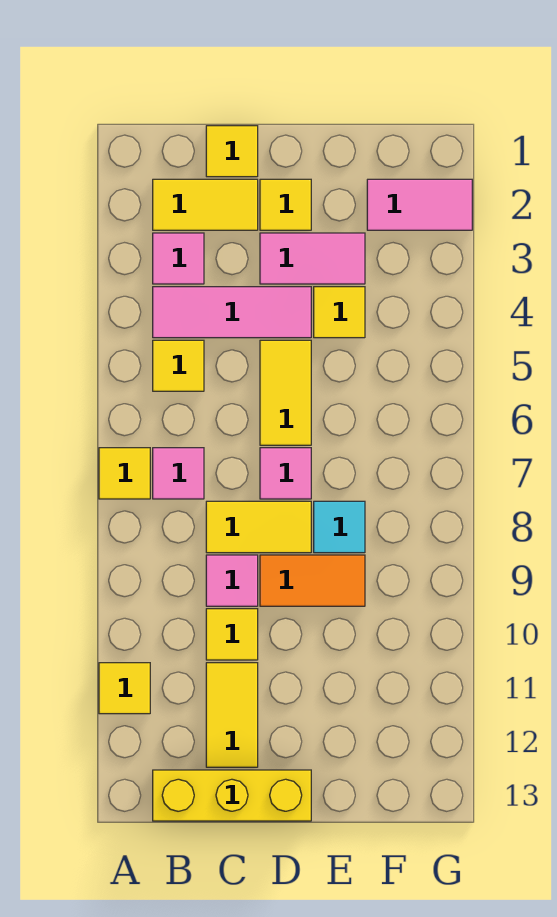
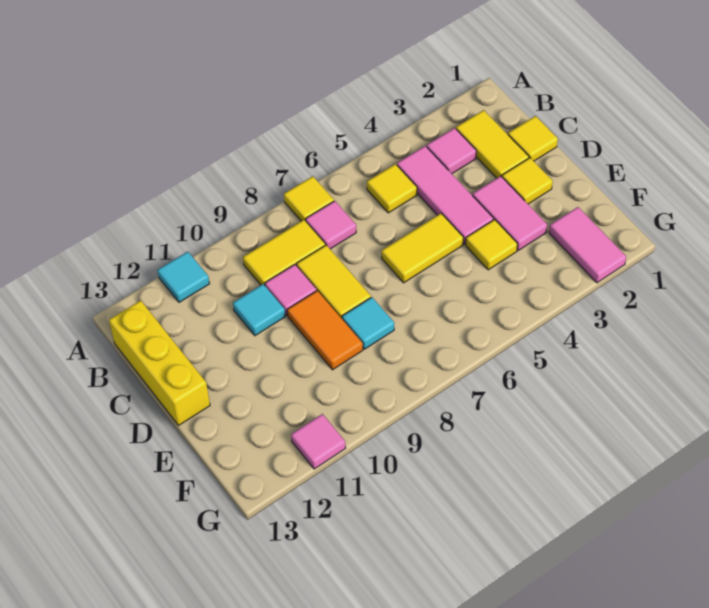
yellow 1x1 tile [99,663,150,714] -> cyan 1x1 tile [157,252,210,302]
yellow 1x1 tile [206,609,258,660] -> cyan 1x1 tile [233,284,285,336]
yellow 1x2 tile [206,663,258,767] -> yellow 1x2 tile moved to [243,220,325,285]
pink 1x1 tile [260,448,311,499] -> pink 1x1 tile moved to [291,414,346,469]

